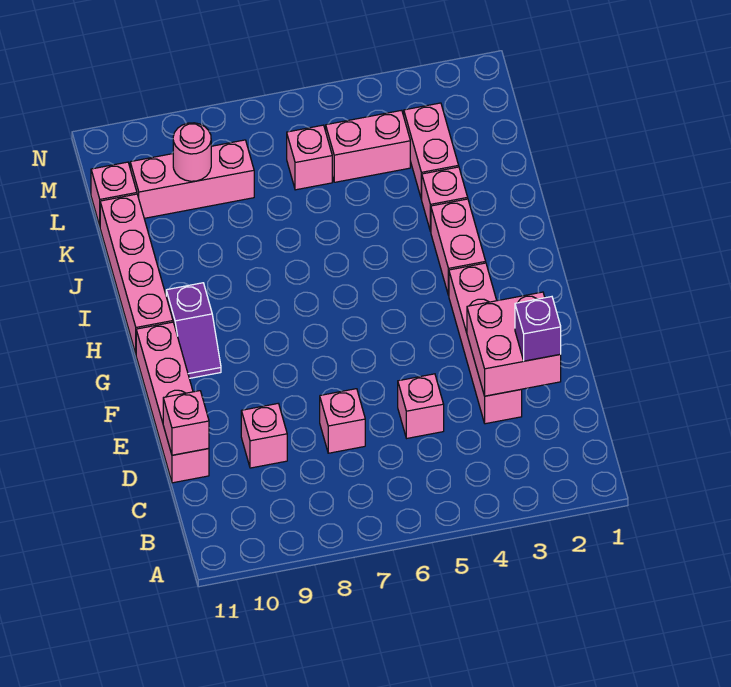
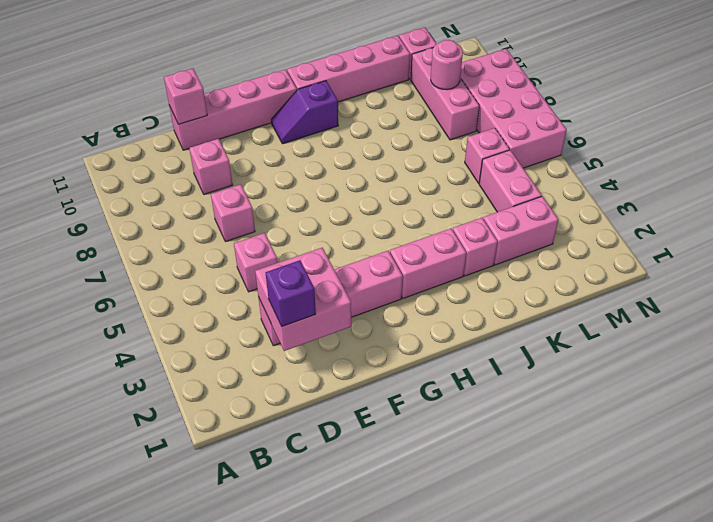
none -> pink 2x4 brick [460,49,567,168]

